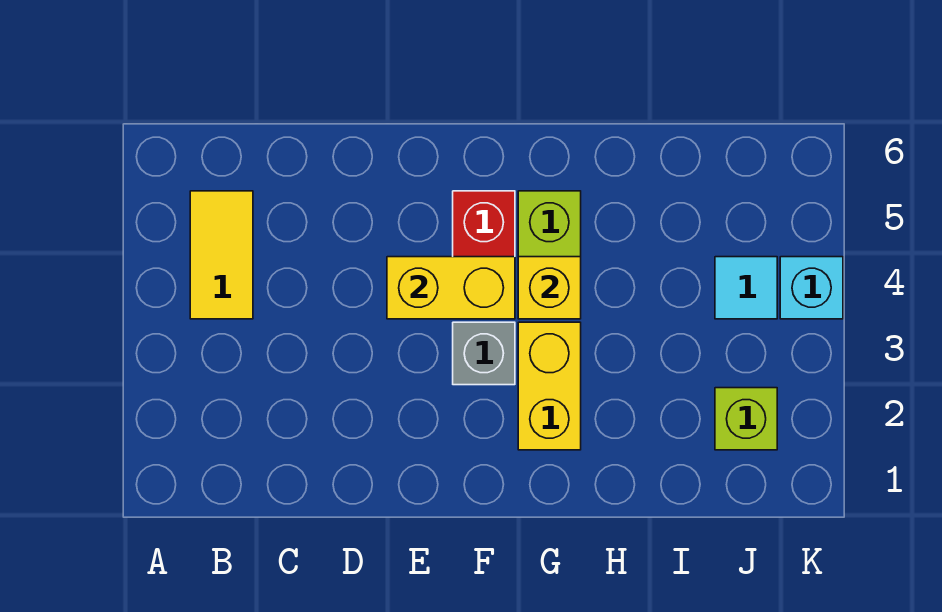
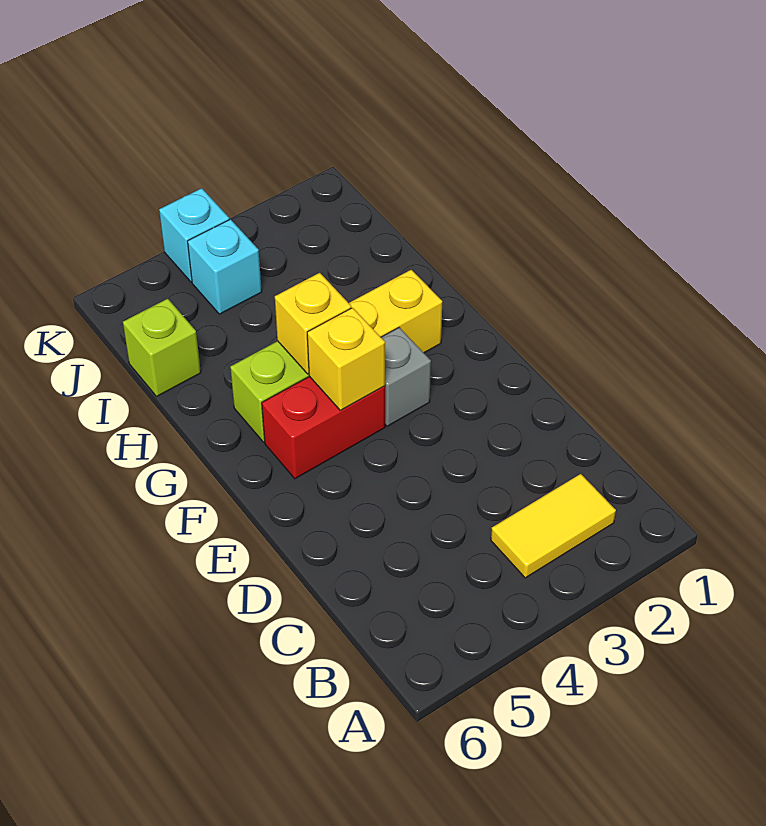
yellow 1x2 tile [190,191,253,319] -> yellow 1x2 tile moved to [491,474,616,578]
yellow 1x2 brick [387,257,515,319] -> yellow 1x1 brick [307,308,385,411]
lime 1x1 brick [715,388,777,450] -> lime 1x1 brick moved to [123,299,201,396]
cyan 1x1 tile [715,257,777,319] -> cyan 1x1 brick [188,219,262,314]

